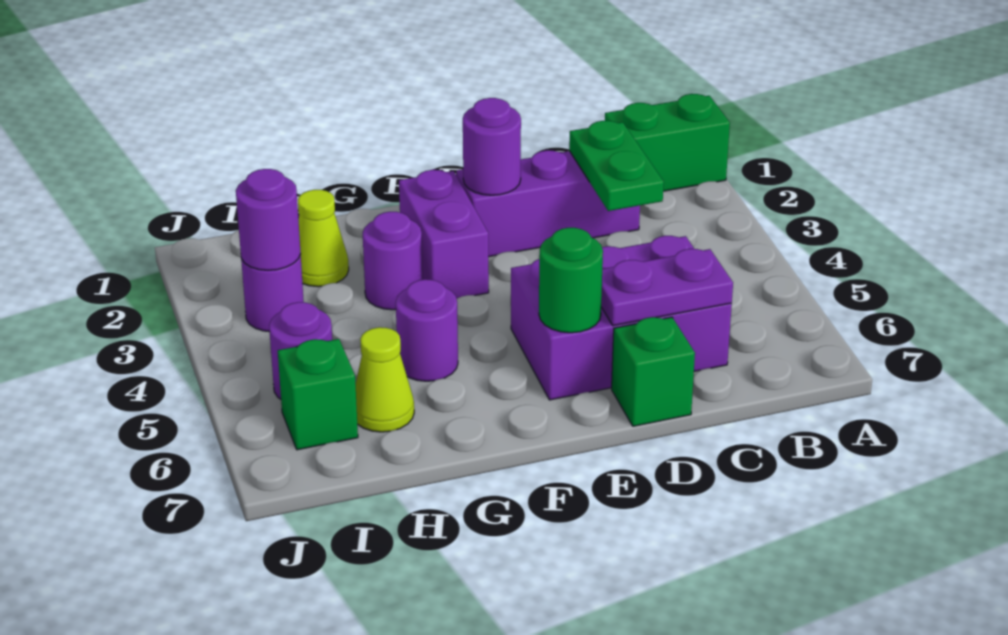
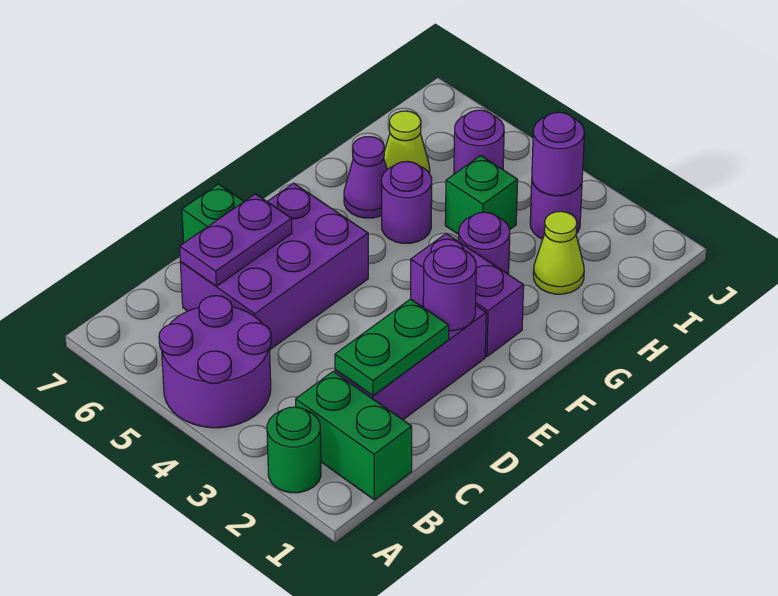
green 1x2 brick [605,94,730,191] -> green 1x2 brick turned to [296,371,412,500]
none -> purple 2x2 round brick [159,296,271,428]
green 1x2 plate [569,121,664,211] -> green 1x2 plate turned to [335,299,449,396]
green 1x1 round brick [539,228,603,333] -> green 1x1 round brick moved to [267,407,321,493]
none -> purple 1x1 cone [344,137,387,218]
green 1x1 brick [278,339,358,450] -> green 1x1 brick moved to [445,156,518,234]

